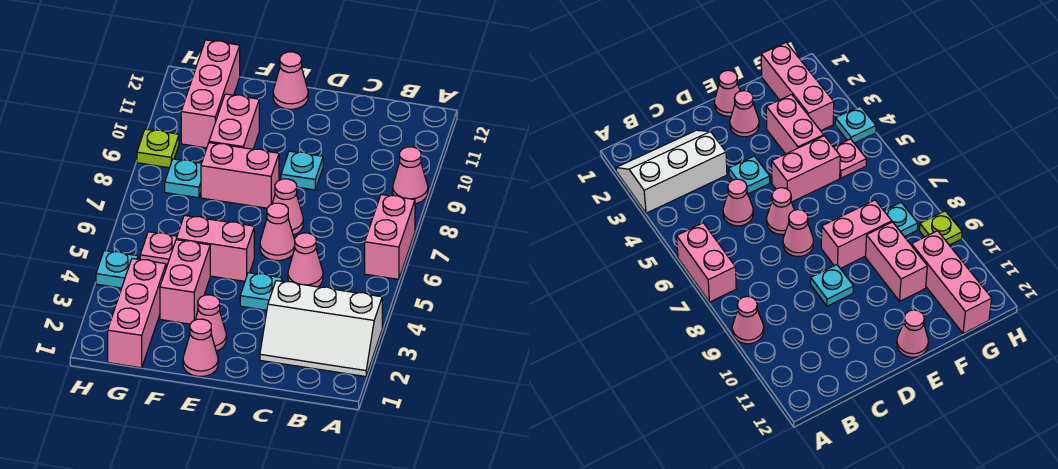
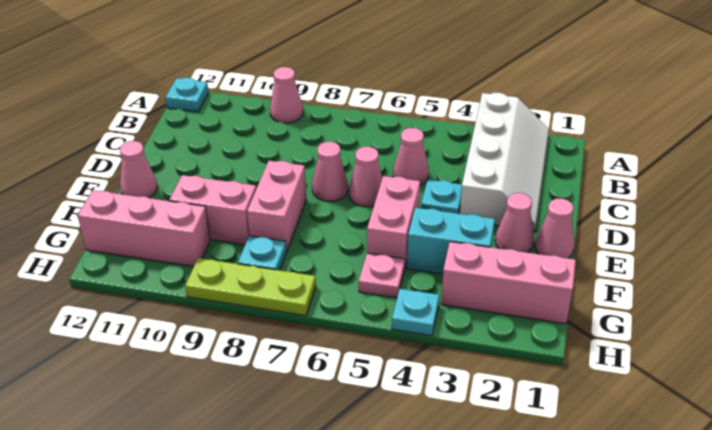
white 2x3 slope [260,281,382,377] -> white 2x4 slope [460,93,549,231]
pink 1x2 brick [365,195,415,279] -> none
cyan 1x1 plate [281,151,323,190] -> cyan 1x1 plate moved to [166,78,209,112]
pink 1x2 brick [160,240,210,324] -> cyan 1x2 brick [407,208,495,274]
lime 1x1 plate [137,129,179,168] -> lime 1x3 plate [185,258,316,316]

